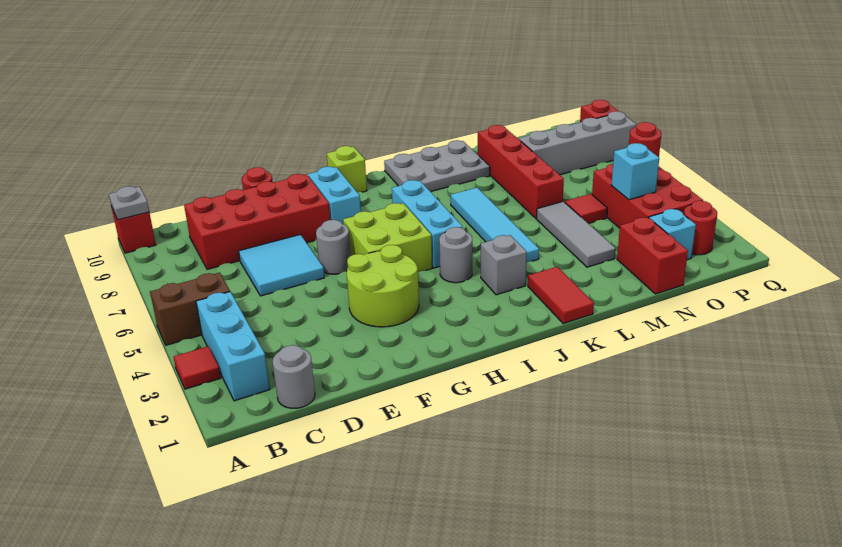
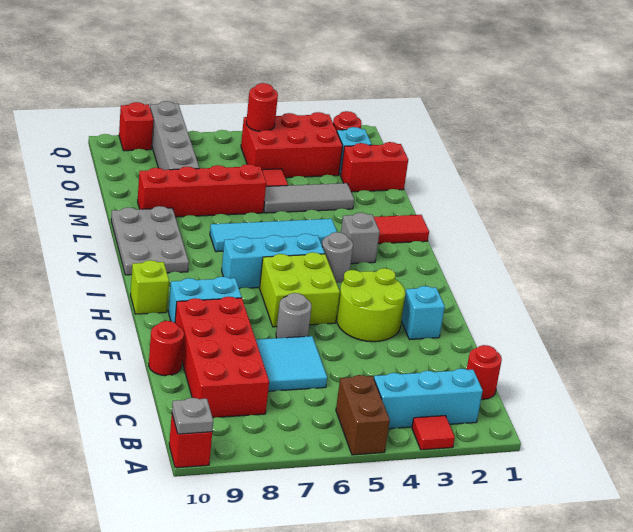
grey 1x1 round brick [273,345,315,408] -> red 1x1 round brick [467,345,502,399]
cyan 1x1 brick [611,143,659,200] -> cyan 1x1 brick moved to [401,286,445,340]

